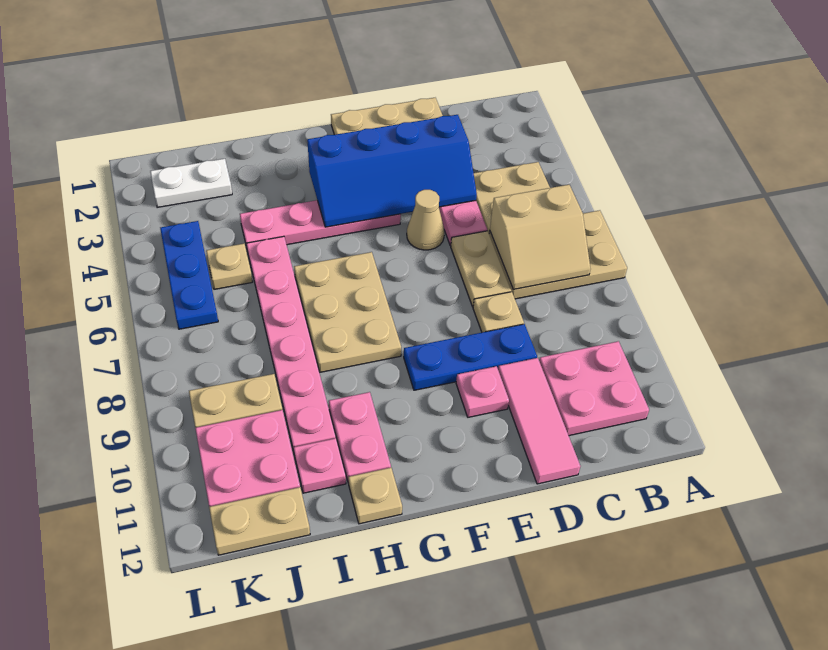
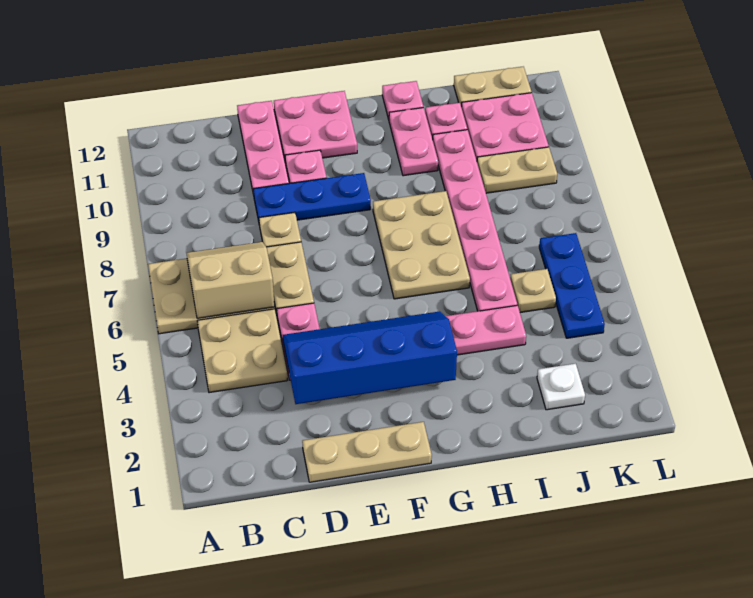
pink 2x2 plate [539,341,649,436] -> pink 2x2 plate moved to [274,91,357,160]
pink 1x3 tile [498,358,580,484] -> pink 1x3 plate [237,101,289,195]
tan 1x1 cone [407,190,444,250] -> none
tan 1x1 plate [348,468,402,524] -> pink 1x1 plate [382,81,423,119]
white 1x2 plate [150,159,232,208] -> white 1x1 plate [537,364,585,410]

